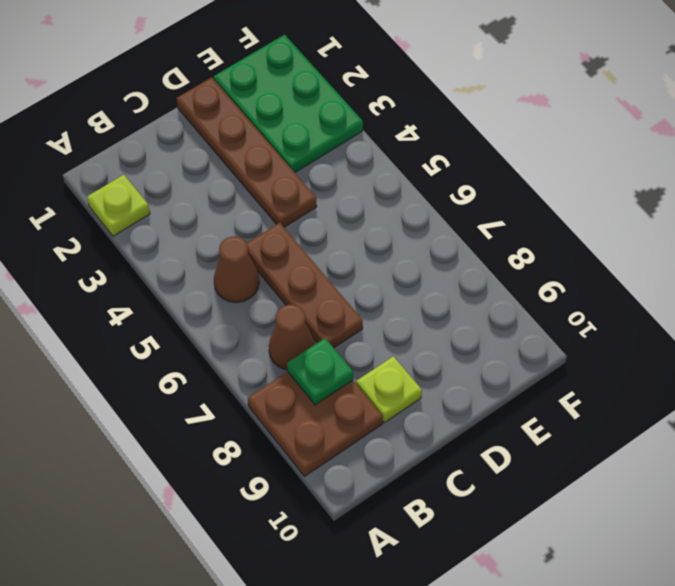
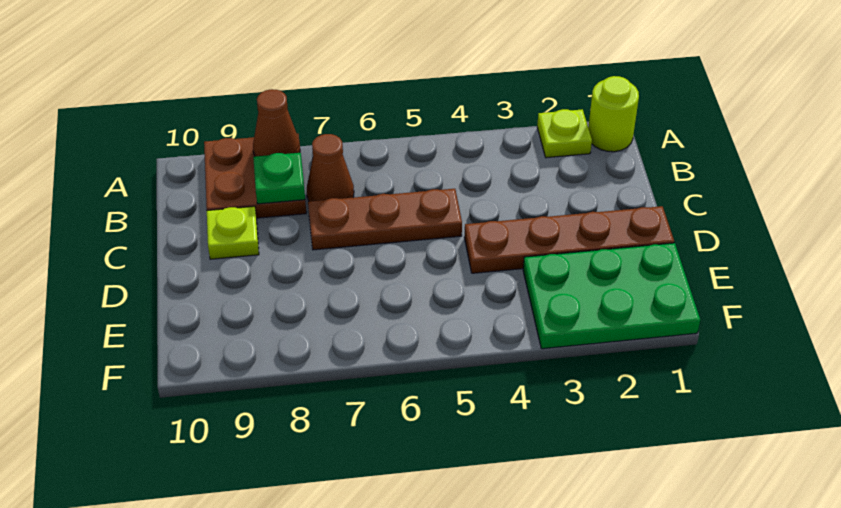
none -> lime 1x1 round brick [588,76,639,152]
brown 1x1 cone [214,237,259,302] -> brown 1x1 cone moved to [253,89,300,157]

